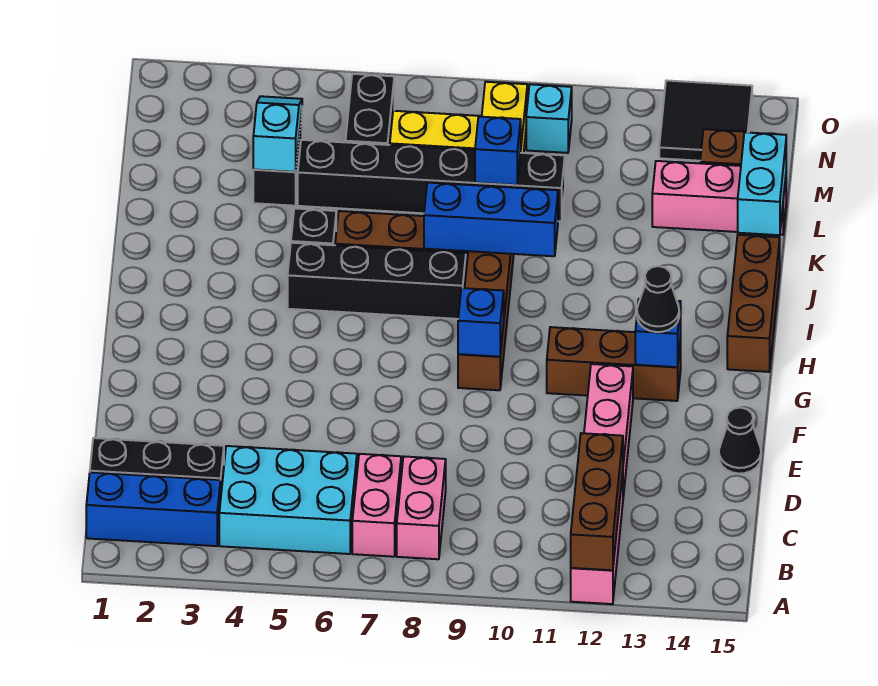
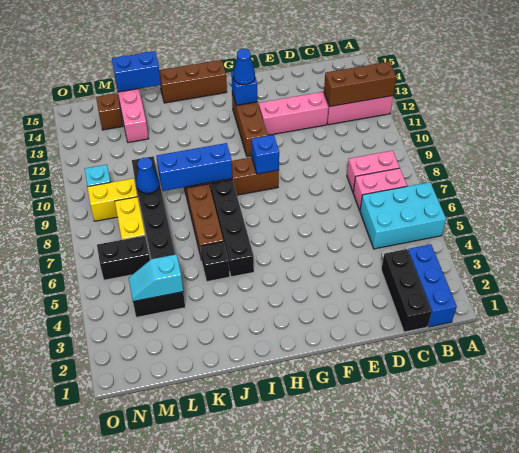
cyan 2x3 brick [219,446,357,554] -> cyan 2x3 brick turned to [360,182,446,249]
black 1x1 cone [719,408,761,474] -> none
black 1x1 cone [637,266,679,332] -> blue 1x1 cone [233,49,255,85]
blue 1x3 brick [424,183,558,256] -> blue 1x3 brick turned to [156,143,232,191]
cyan 1x2 brick [738,132,786,235] -> blue 1x2 brick [112,51,161,92]
blue 1x1 brick [475,117,521,185] -> blue 1x1 cone [136,158,160,194]
black 2x2 tile [659,80,752,161] -> none

